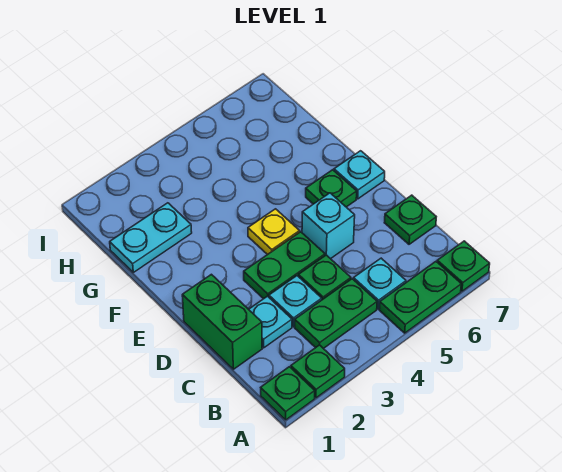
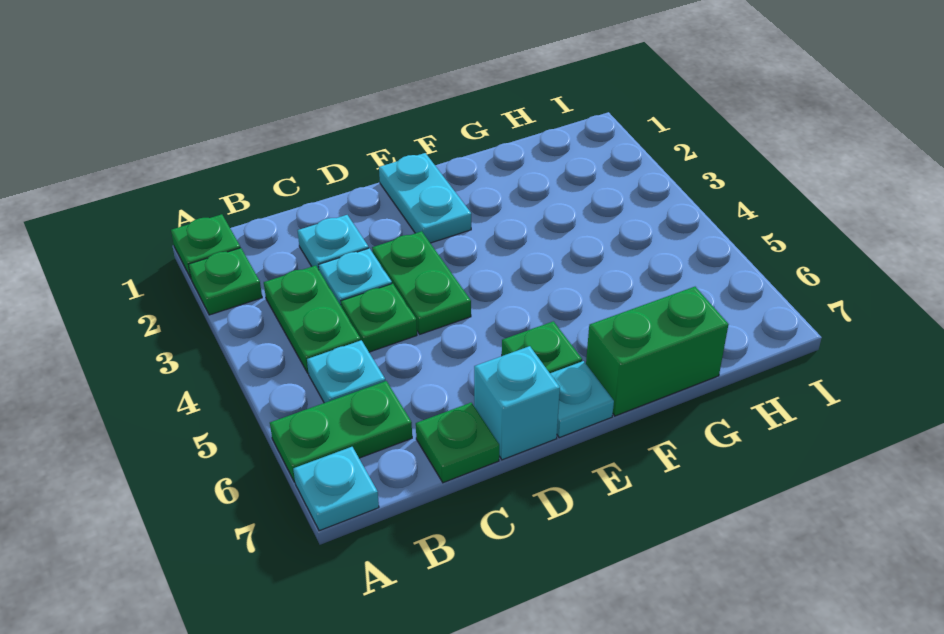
green 1x2 plate [379,262,461,333] -> green 1x2 plate turned to [270,381,412,482]
green 1x1 plate [437,241,490,291] -> cyan 1x1 plate [293,447,379,531]
green 1x2 brick [182,274,262,369] -> green 1x2 brick moved to [586,287,729,416]
cyan 1x1 brick [302,193,355,259] -> cyan 1x1 brick moved to [474,346,560,460]
yellow 1x1 plate [248,209,300,255] -> none
cyan 1x2 plate [110,203,192,272] -> cyan 1x2 plate moved to [379,153,471,243]

